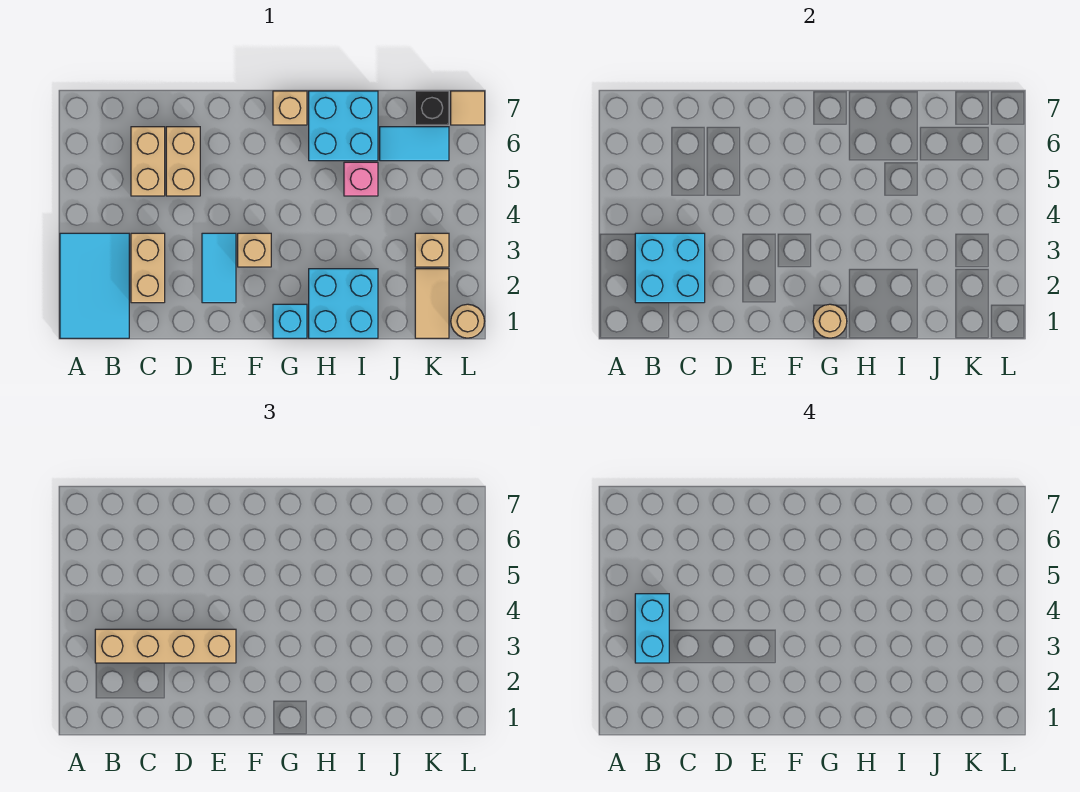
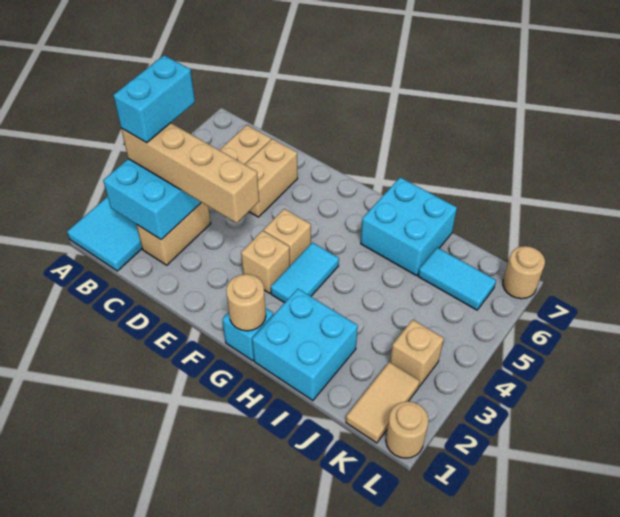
cyan 1x2 tile [202,233,236,303] -> cyan 1x2 tile moved to [271,242,339,303]
tan 1x1 brick [273,91,307,125] -> tan 1x1 brick moved to [264,209,311,265]
pink 1x1 brick [344,162,378,196] -> none
black 1x1 brick [415,91,449,125] -> none
tan 1x1 tile [451,91,485,125] -> tan 1x1 round brick [503,246,545,299]

